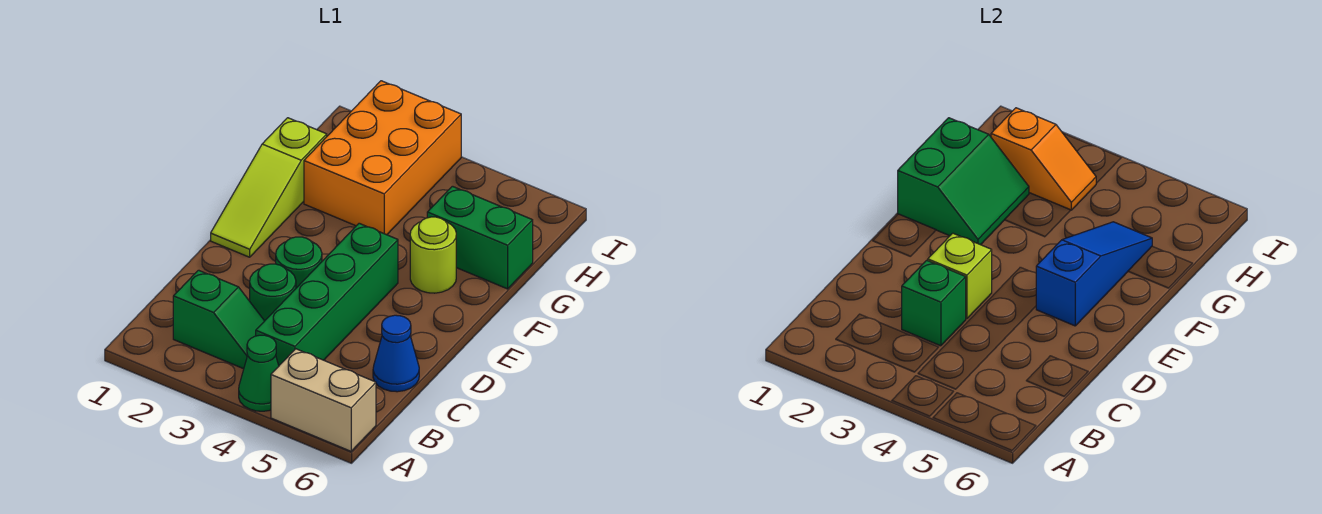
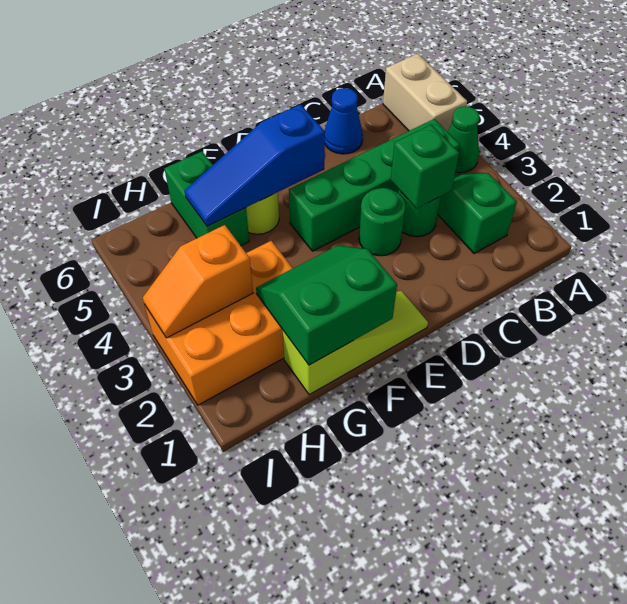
lime 1x1 brick [928,233,992,319] -> none
orange 1x2 slope [991,108,1096,210] -> orange 1x2 slope turned to [143,225,253,338]

